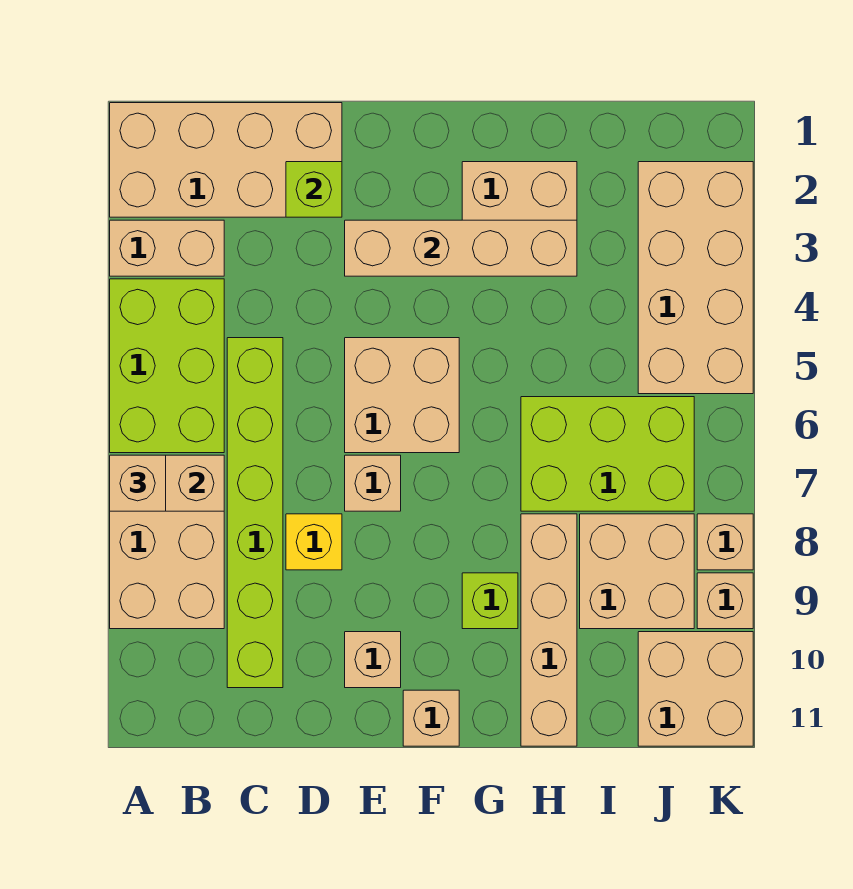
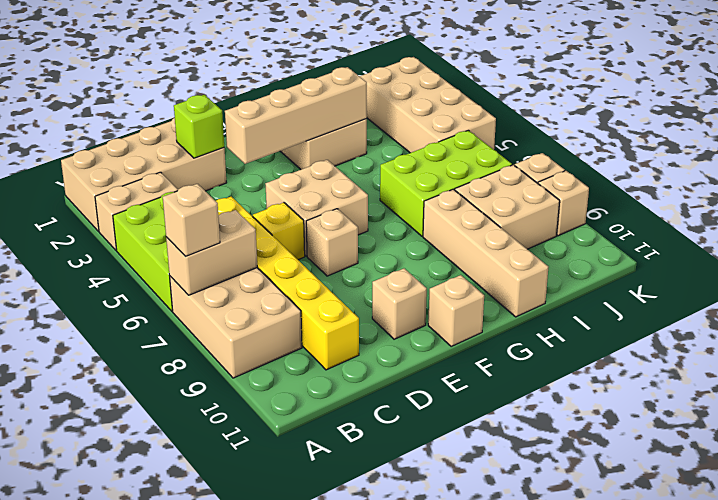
lime 1x6 brick [227,338,283,688] -> yellow 1x6 brick [216,197,359,370]
yellow 1x1 brick [286,514,342,570] -> yellow 1x1 brick moved to [253,203,305,260]
lime 1x1 brick [462,573,518,629] -> none
tan 2x2 brick [638,632,753,746] -> none

